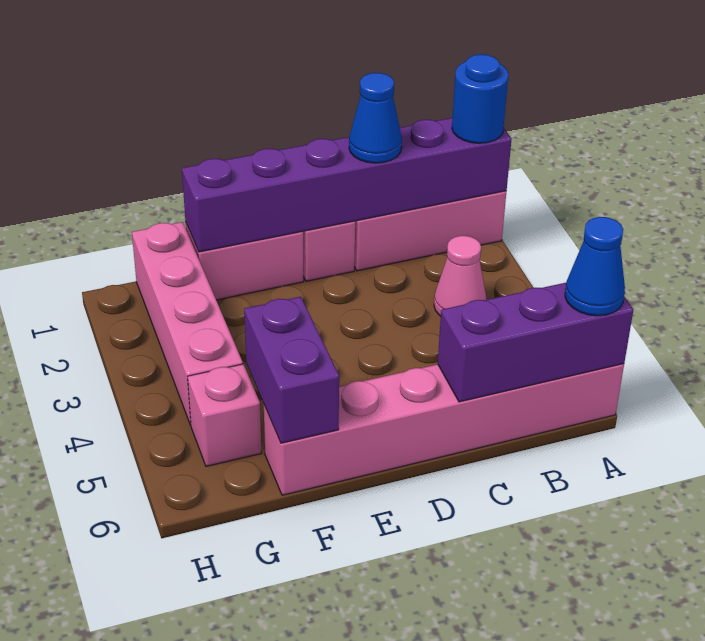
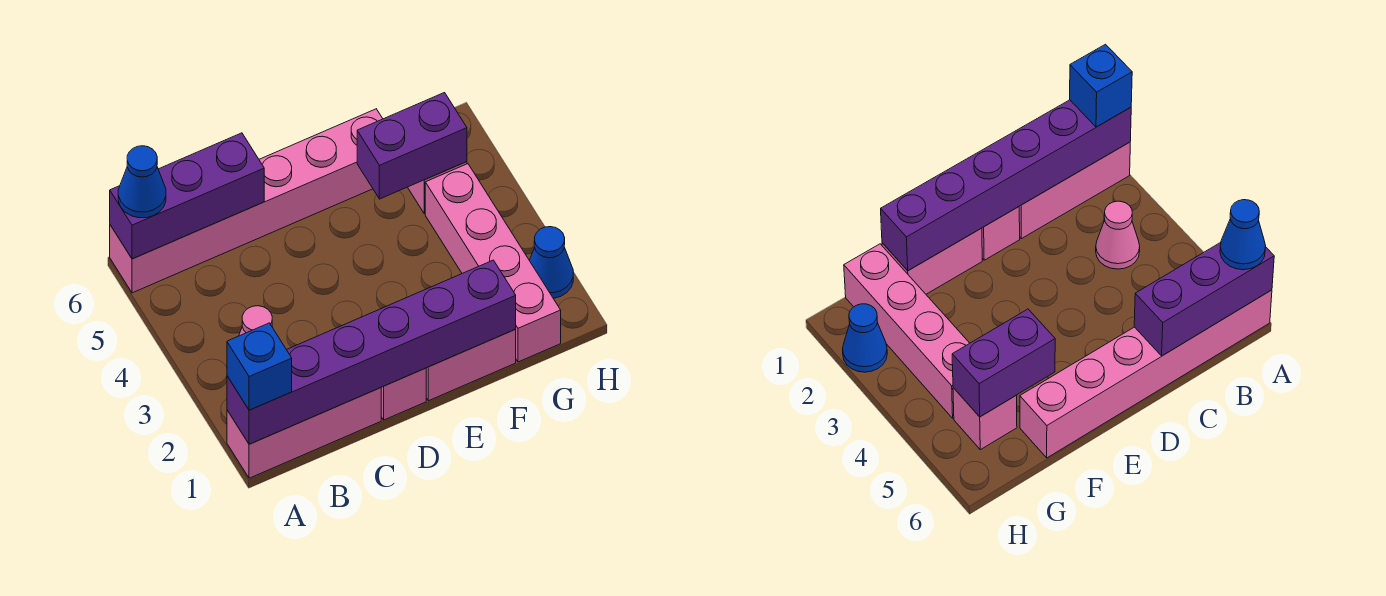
blue 1x1 round brick [452,54,508,143] -> blue 1x1 brick [227,323,292,410]
blue 1x1 cone [349,73,402,163] -> blue 1x1 cone moved to [529,227,573,298]
purple 1x2 brick [244,297,339,443] -> purple 1x2 brick turned to [357,93,467,199]

